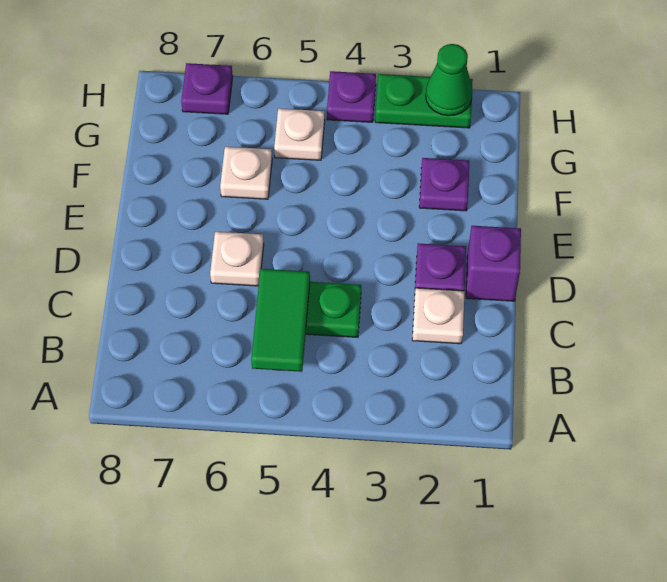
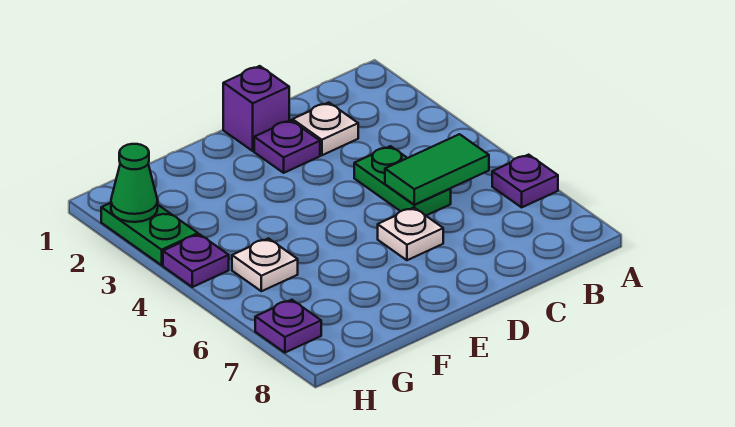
purple 1x1 plate [419,158,469,211] -> purple 1x1 plate moved to [492,155,558,207]
white 1x1 plate [220,147,272,199] -> none

